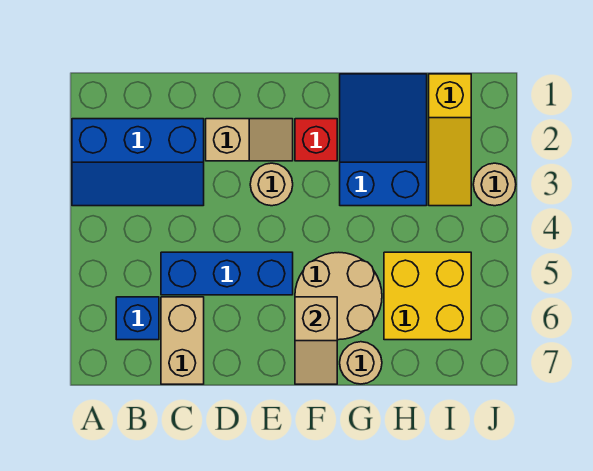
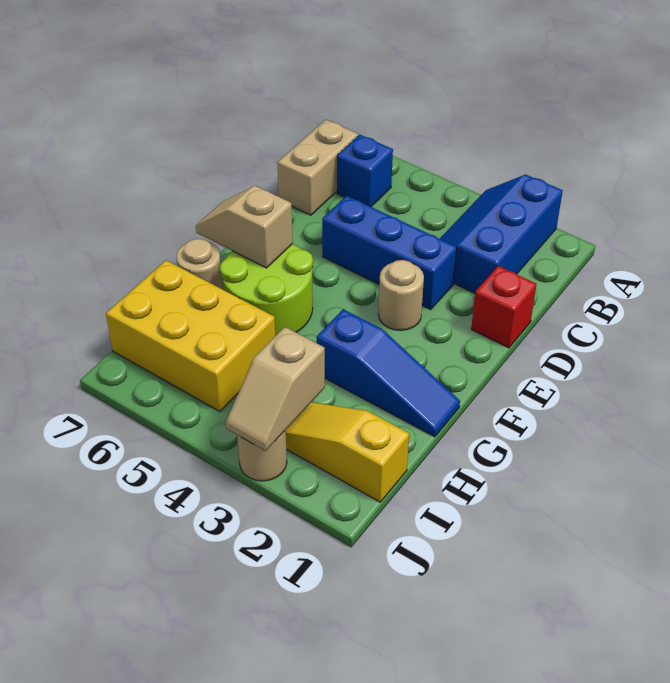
blue 1x3 brick [161,252,293,295] -> blue 1x3 brick turned to [322,196,457,310]
tan 1x2 brick [161,297,204,384] -> tan 1x2 brick turned to [277,120,358,215]
tan 1x2 slope [206,119,293,161] -> tan 1x2 slope moved to [226,327,325,451]
red 1x1 brick [295,119,337,161] -> red 1x1 brick moved to [471,266,537,348]
tan 2x2 round brick [295,252,382,340] -> lime 2x2 round brick [220,244,313,336]
blue 2x3 slope [340,74,427,206] -> blue 1x3 slope [317,309,460,437]
yellow 2x2 brick [384,252,471,340] -> yellow 2x3 brick [106,260,275,412]

